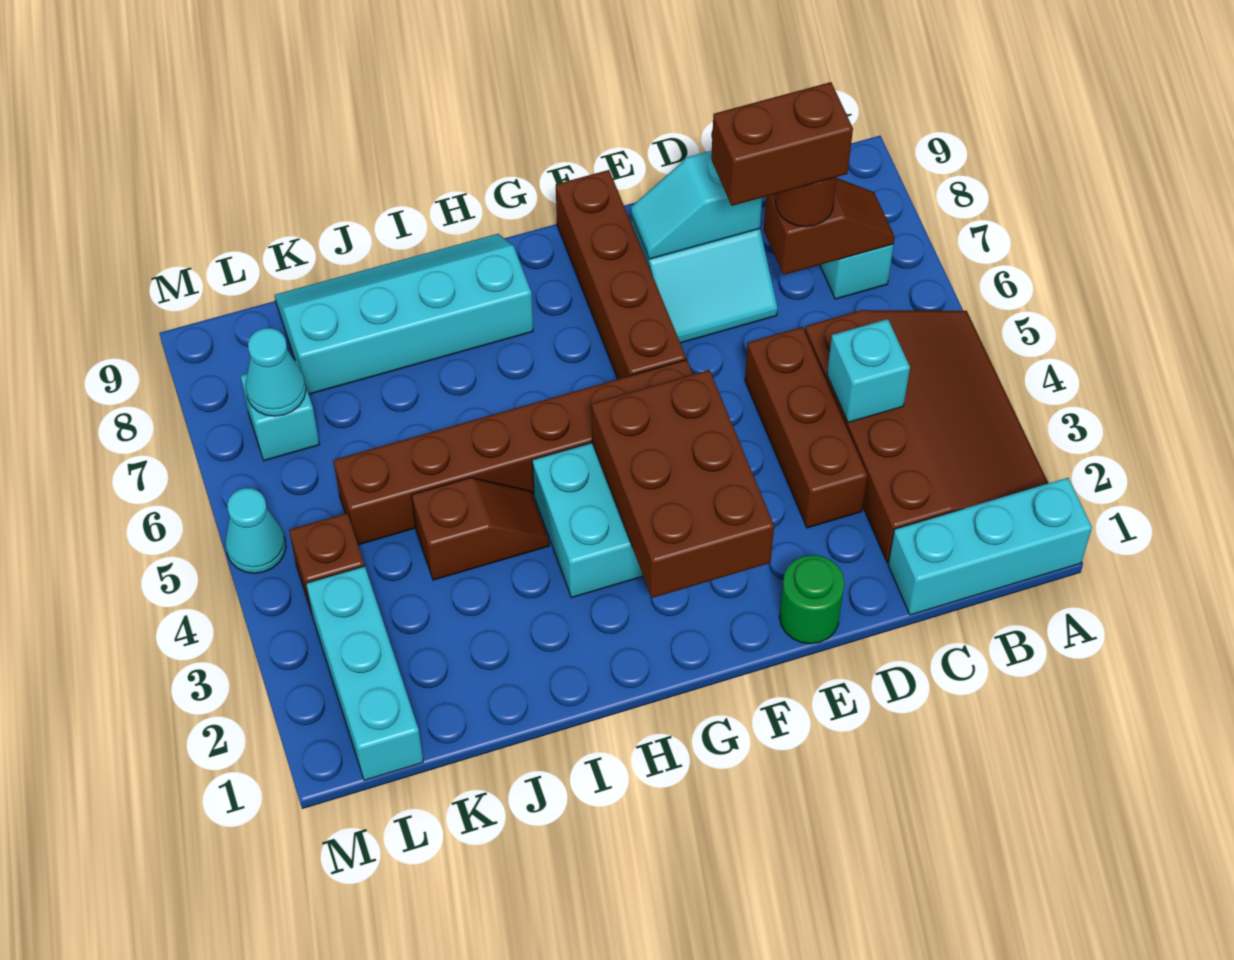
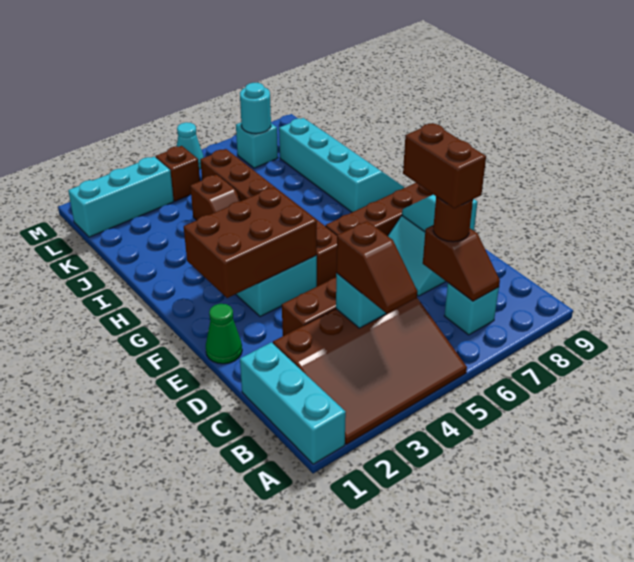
none -> brown 1x2 slope [336,221,417,314]
green 1x1 round brick [779,555,845,644] -> green 1x1 cone [206,304,242,364]
cyan 1x1 cone [245,328,306,416] -> cyan 1x1 round brick [240,83,271,134]

